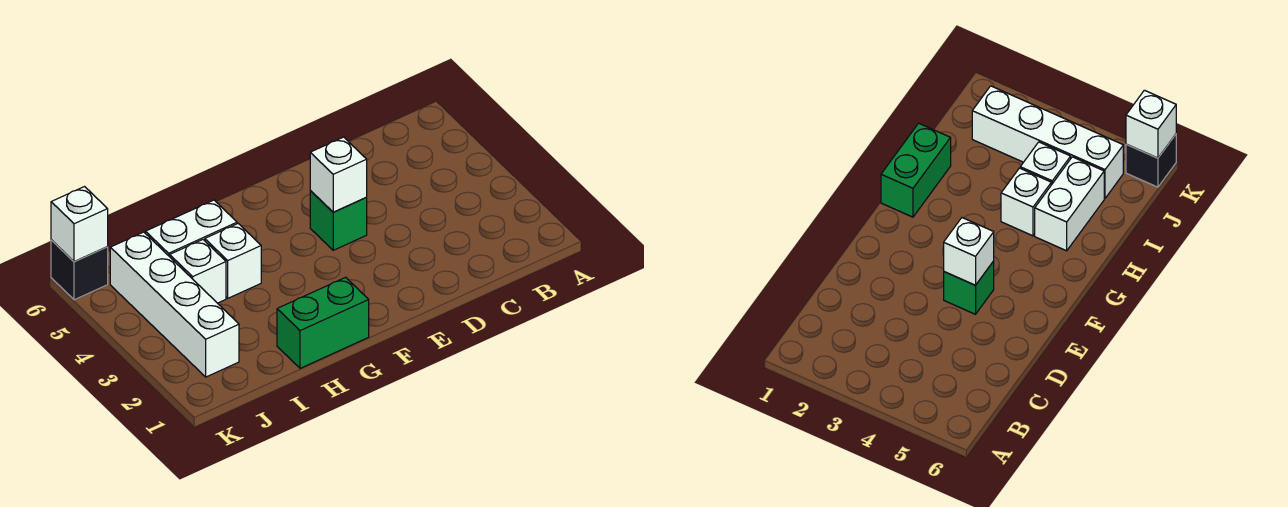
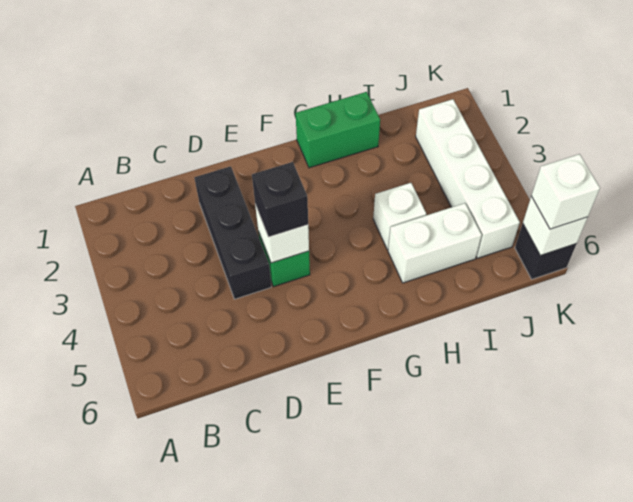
none -> black 1x3 brick [194,166,271,299]
none -> black 1x1 brick [252,162,308,237]
white 1x1 brick [170,240,226,303] -> white 1x1 brick moved to [531,154,600,229]

